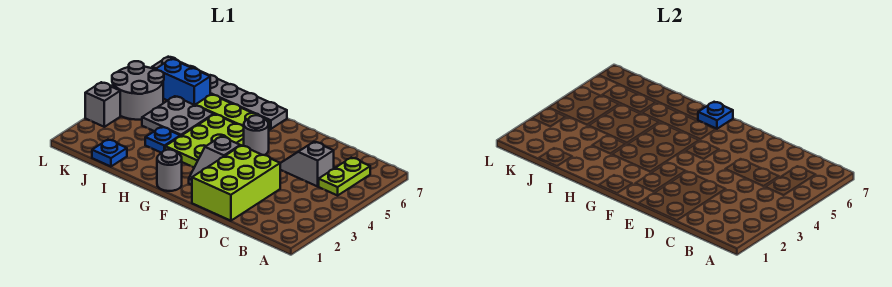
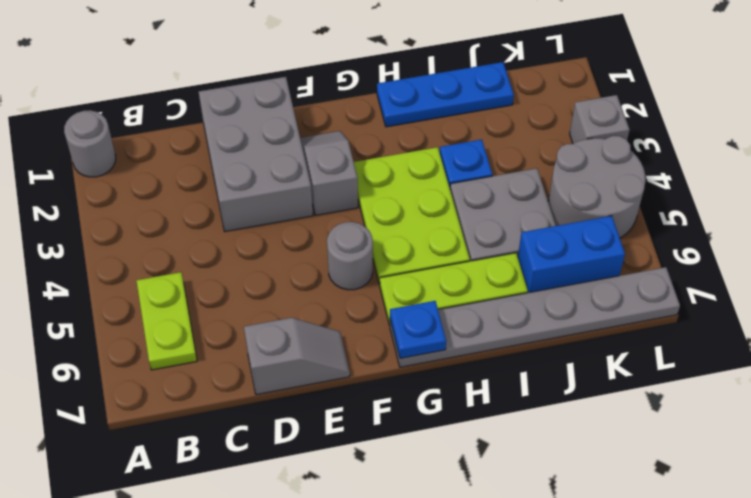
grey 1x2 slope [280,142,334,186] -> grey 1x2 slope moved to [244,318,350,395]
lime 2x3 brick [192,145,280,221] -> grey 2x3 brick [199,77,313,232]
grey 1x1 round brick [157,150,182,191] -> grey 1x1 round brick moved to [64,110,116,177]
blue 1x1 plate [92,140,127,167] -> blue 1x3 plate [377,62,514,127]

